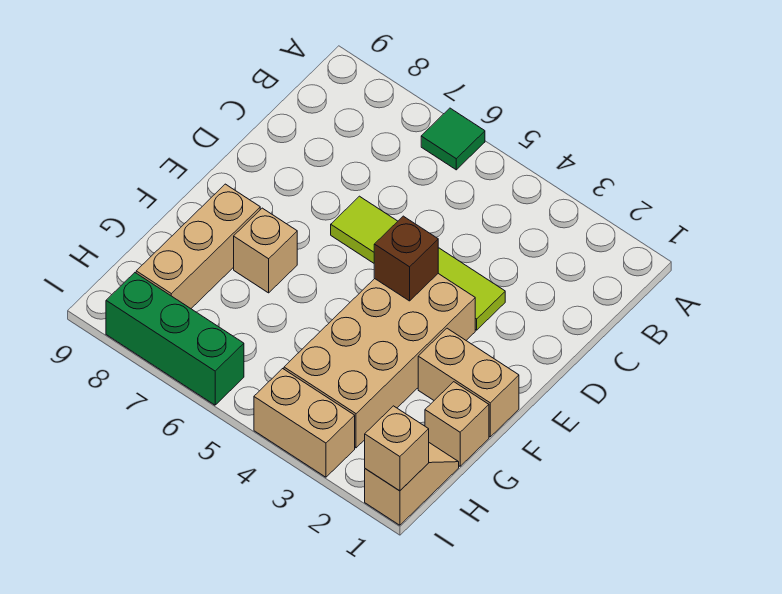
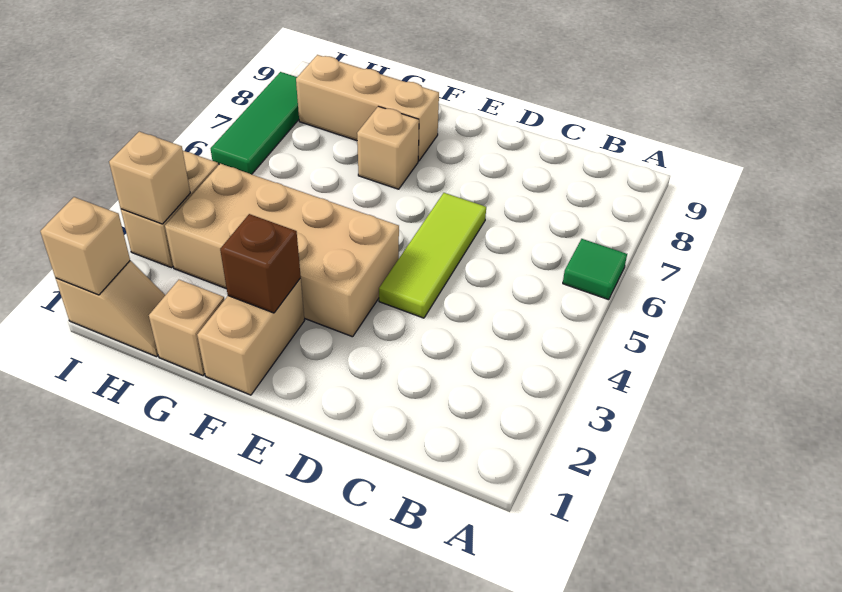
lime 1x4 tile [331,196,505,330] -> lime 1x3 tile [379,193,486,318]
brown 1x1 brick [374,216,438,301] -> brown 1x1 brick moved to [220,214,301,313]
none -> tan 1x1 brick [109,132,190,224]
green 1x3 brick [106,273,244,405] -> green 1x3 tile [211,72,299,174]

